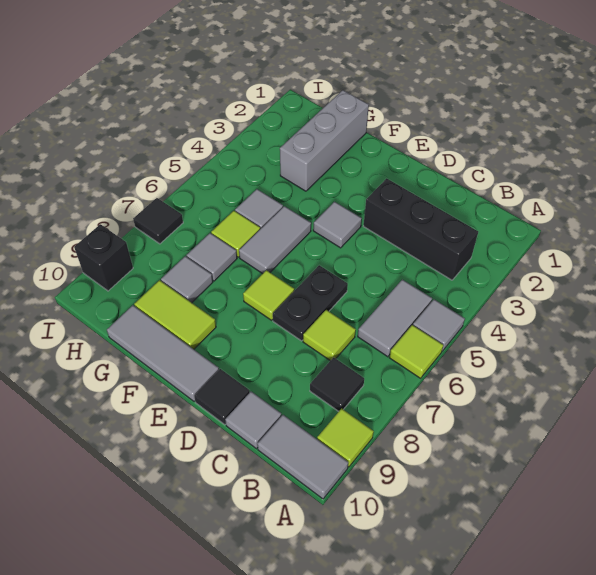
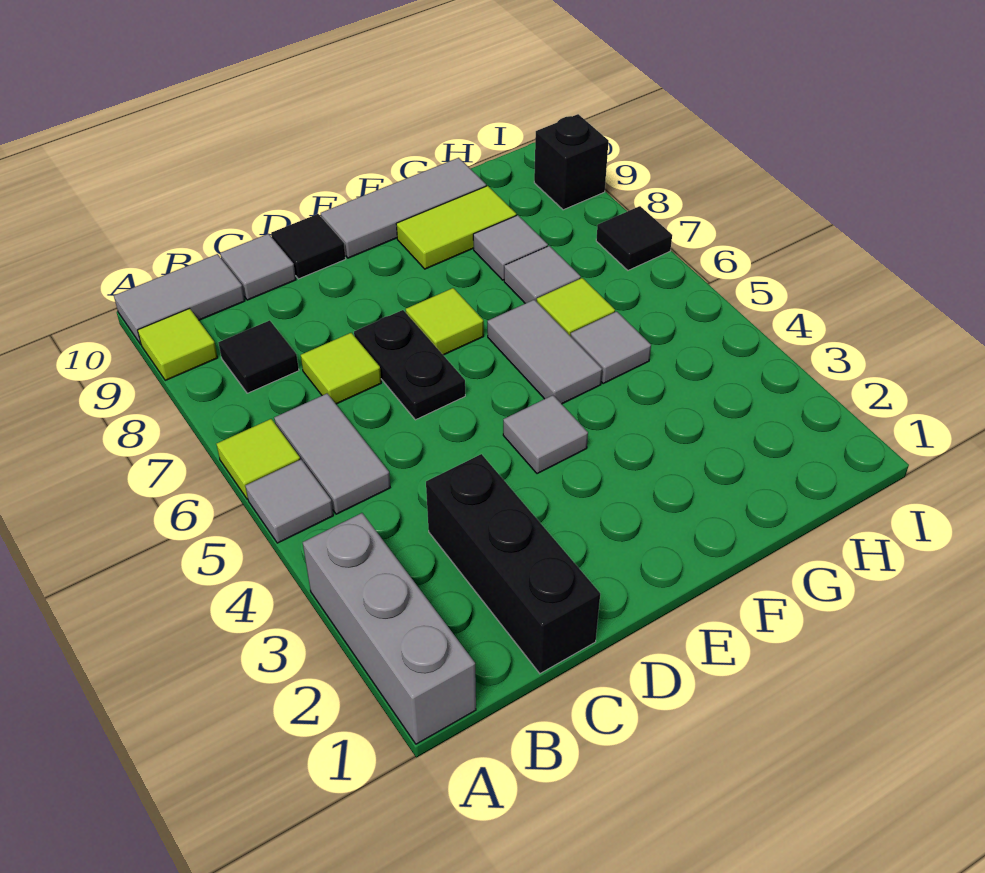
black 1x3 brick [364,178,478,280] -> black 1x3 brick turned to [426,454,600,673]
grey 1x3 brick [280,90,369,191] -> grey 1x3 brick moved to [303,513,476,744]

